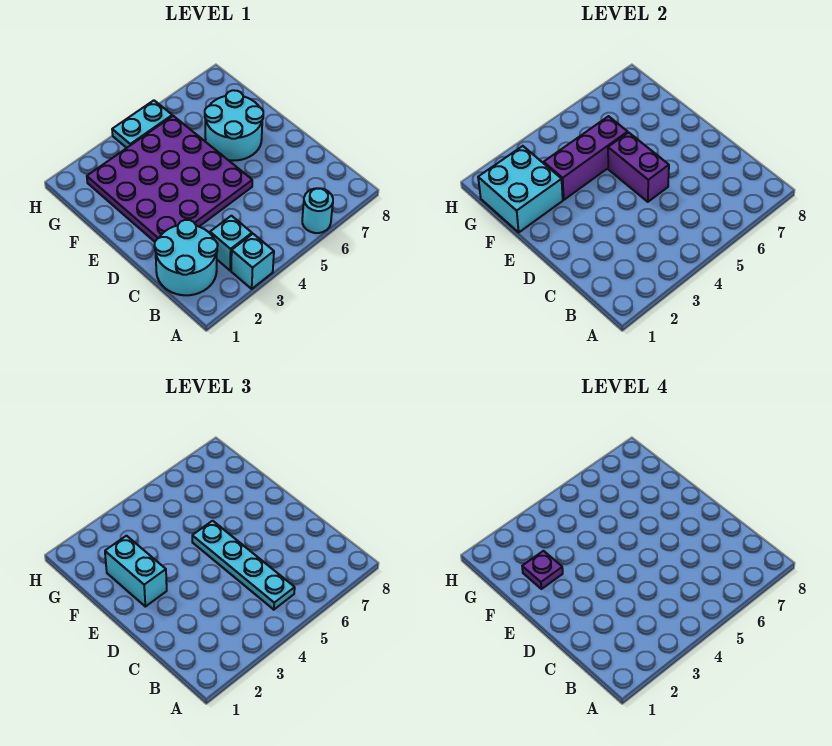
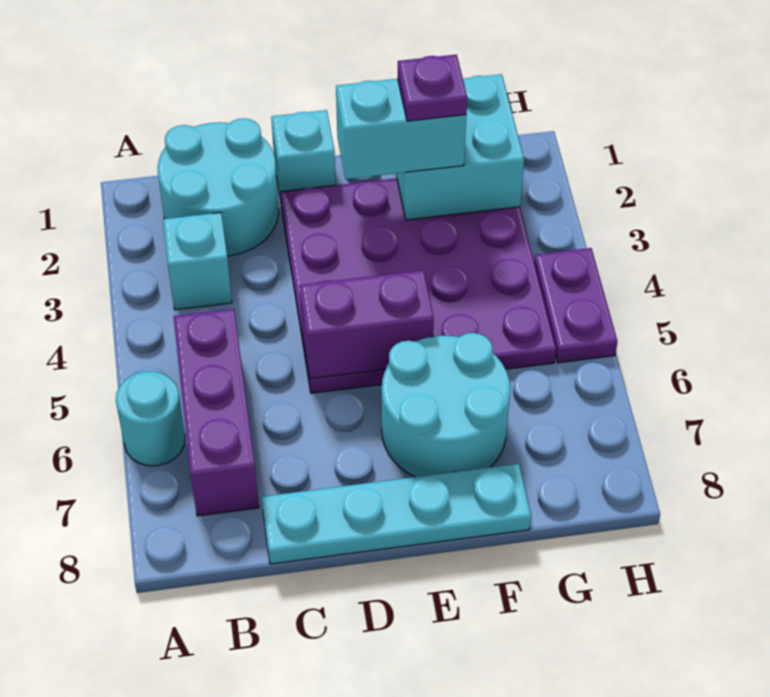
cyan 1x1 brick [231,234,274,289] -> cyan 1x1 brick moved to [271,110,336,201]
cyan 1x4 plate [192,521,295,610] -> cyan 1x4 plate moved to [261,464,531,564]
purple 1x3 brick [544,116,628,200] -> purple 1x3 brick moved to [173,309,259,516]
cyan 1x2 plate [112,100,172,148] -> purple 1x2 plate [534,248,617,363]

